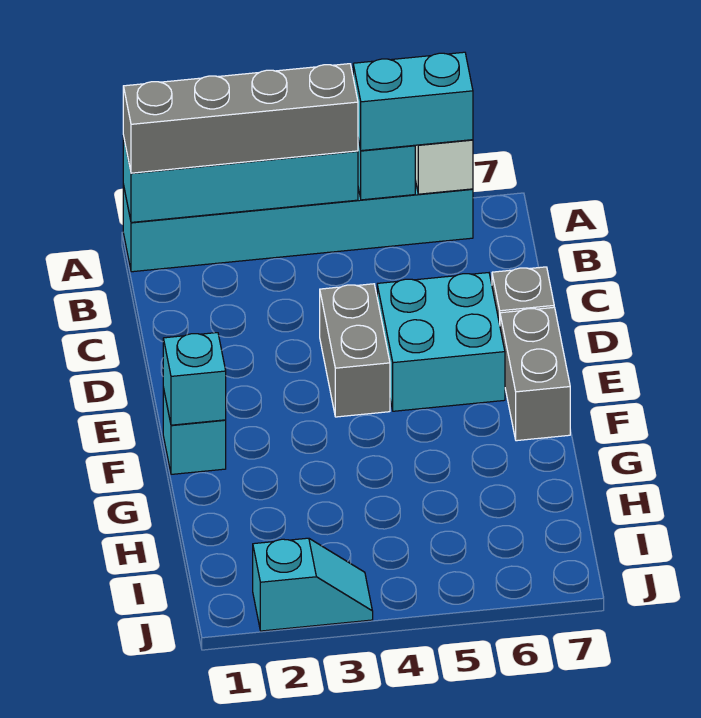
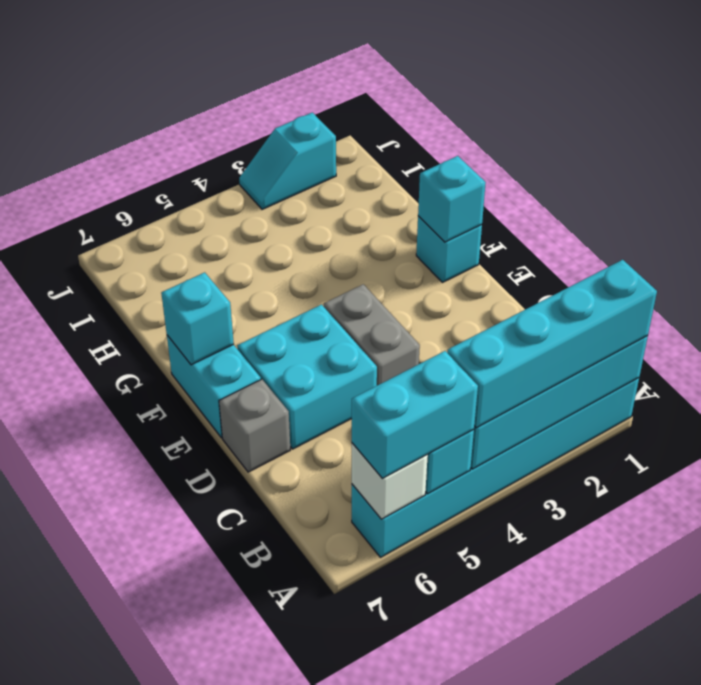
grey 1x4 brick [123,64,358,173] -> cyan 1x4 brick [447,260,657,428]
grey 1x2 brick [500,307,570,441] -> cyan 1x2 brick [167,335,261,438]
none -> cyan 1x1 brick [161,272,234,365]

